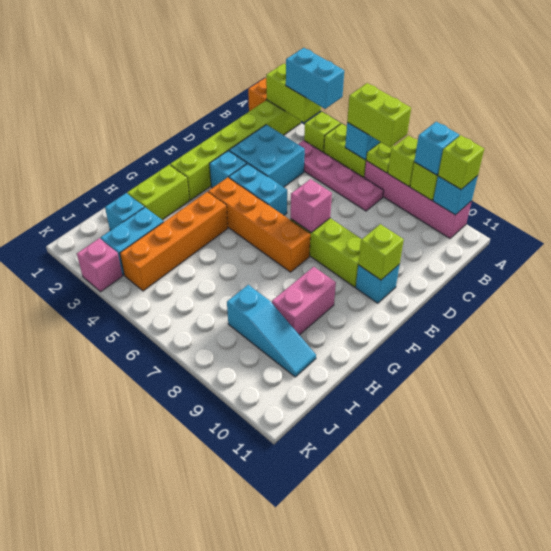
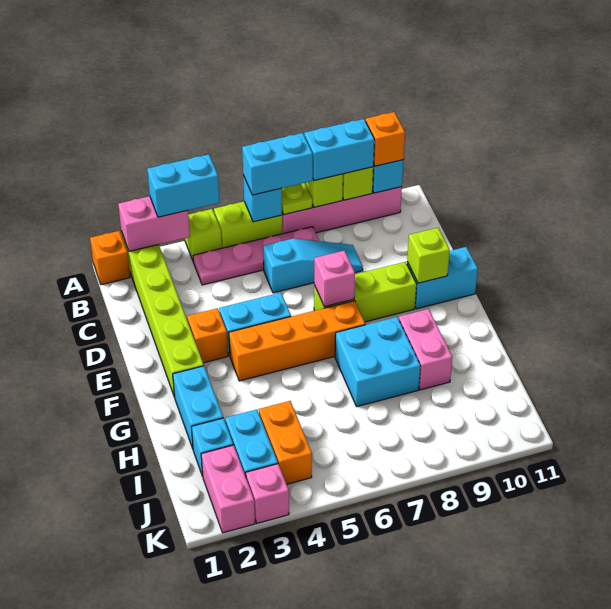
lime 1x2 brick [266,64,321,122] -> pink 1x2 brick [118,196,190,251]
lime 1x2 brick [347,83,411,147] -> cyan 1x2 brick [242,133,313,195]
cyan 1x1 brick [414,122,459,175] -> cyan 1x2 brick [304,119,375,181]
lime 1x1 brick [438,135,484,189] -> orange 1x1 brick [366,112,405,166]
cyan 2x2 brick [229,125,305,187] -> cyan 2x2 brick moved to [335,317,420,406]
cyan 1x1 brick [209,151,247,188] -> orange 1x1 brick [187,308,228,363]
cyan 1x1 brick [356,264,400,303] -> cyan 1x2 brick [407,247,478,309]
lime 1x2 brick [127,165,190,220] -> cyan 1x2 brick [173,366,223,448]
orange 1x4 brick [120,192,228,291] -> orange 1x2 brick [259,401,312,484]
cyan 1x3 slope [227,285,316,377] -> cyan 1x3 slope moved to [263,238,363,293]
none -> pink 1x2 brick [201,445,255,533]

